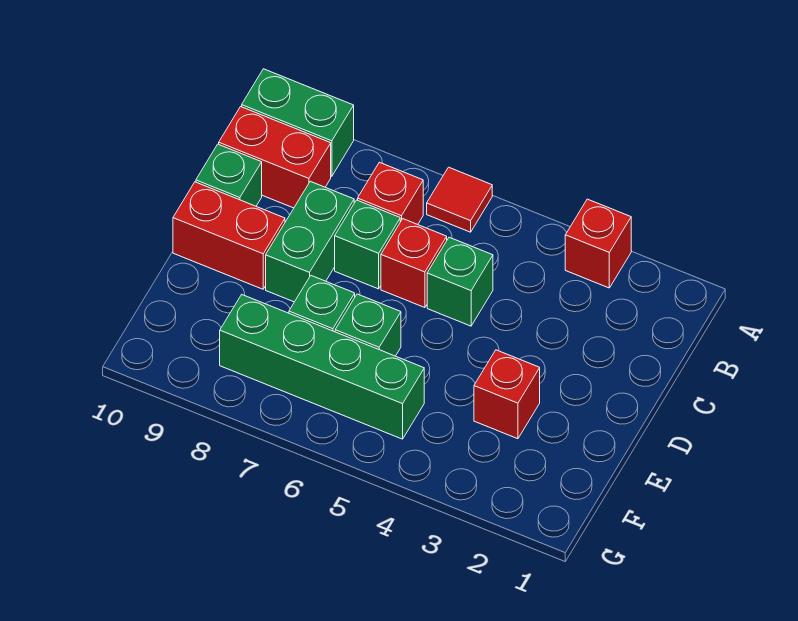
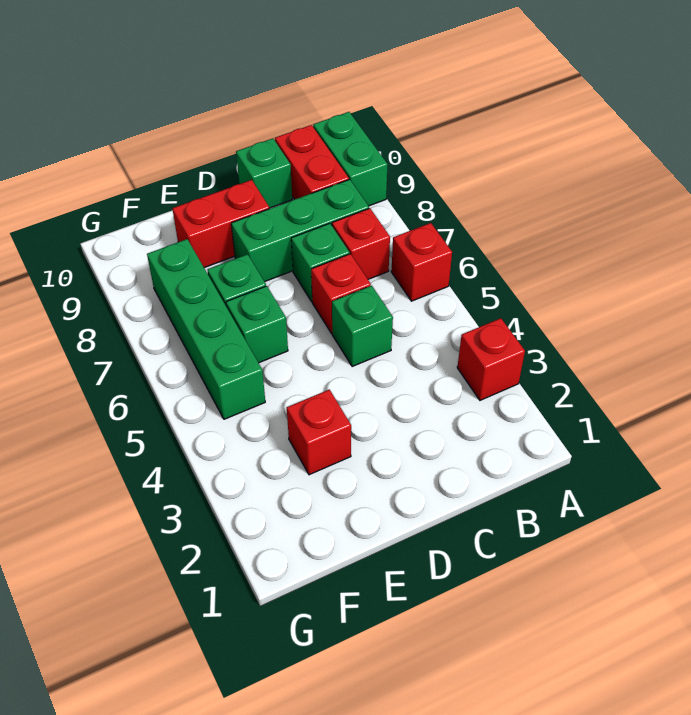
red 1x1 tile [427,167,492,232] -> red 1x1 brick [391,223,452,301]
green 1x2 brick [266,181,354,302] -> green 1x3 brick [231,179,369,282]
red 1x2 brick [173,182,285,289] -> red 1x2 brick turned to [172,180,269,268]

